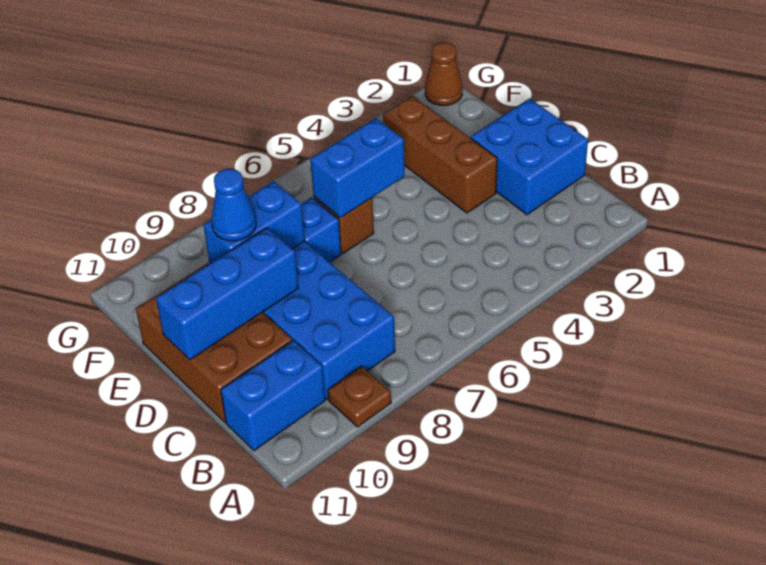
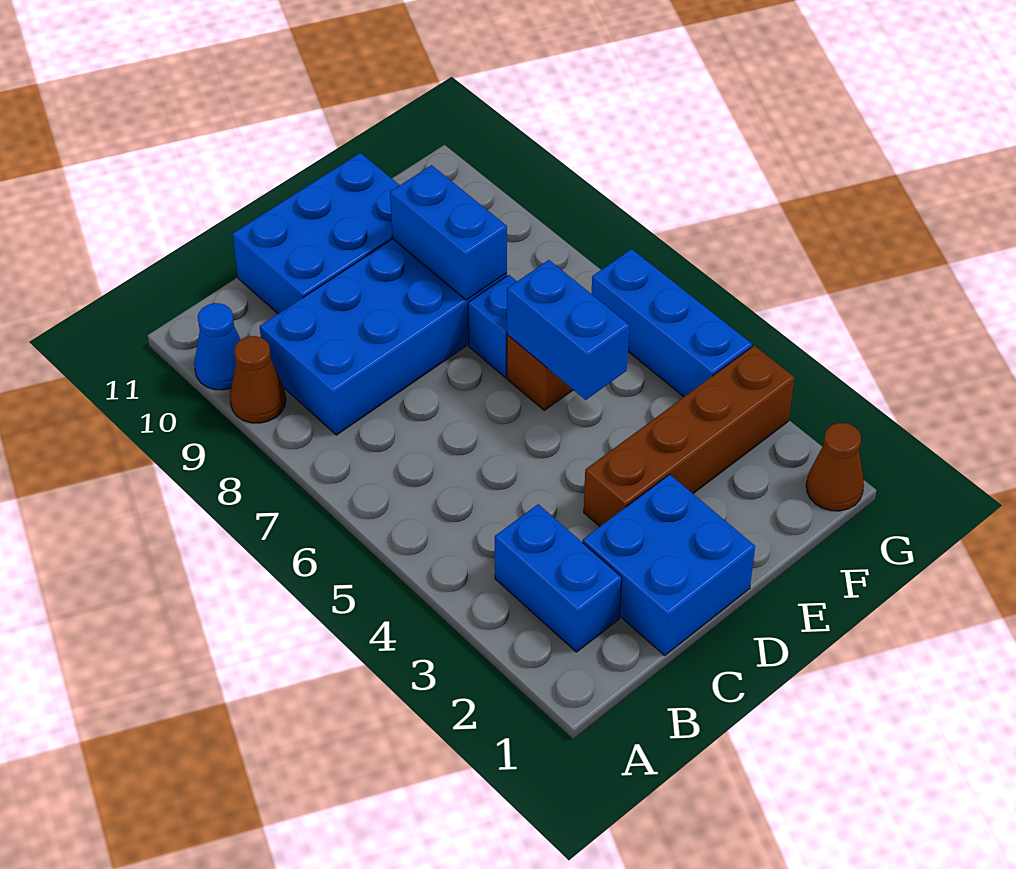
brown 1x1 plate [328,366,391,427] -> brown 1x1 cone [230,336,286,423]
blue 1x2 brick [221,340,325,451] -> blue 1x2 brick moved to [495,504,622,652]
brown 2x3 brick [136,263,292,422] -> blue 2x3 brick [233,153,400,314]
brown 1x3 brick [383,96,497,213] -> brown 1x4 brick [584,346,795,526]
blue 1x3 brick [156,228,298,360] -> blue 1x3 brick moved to [592,249,752,397]
blue 1x1 cone [211,169,256,241] -> blue 1x1 cone moved to [194,303,241,390]

